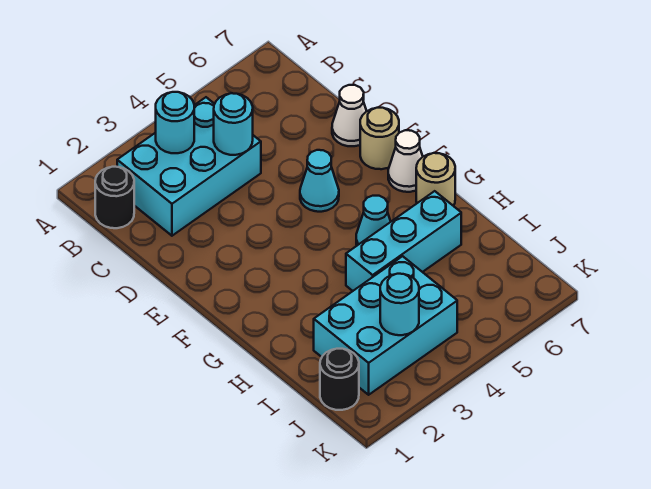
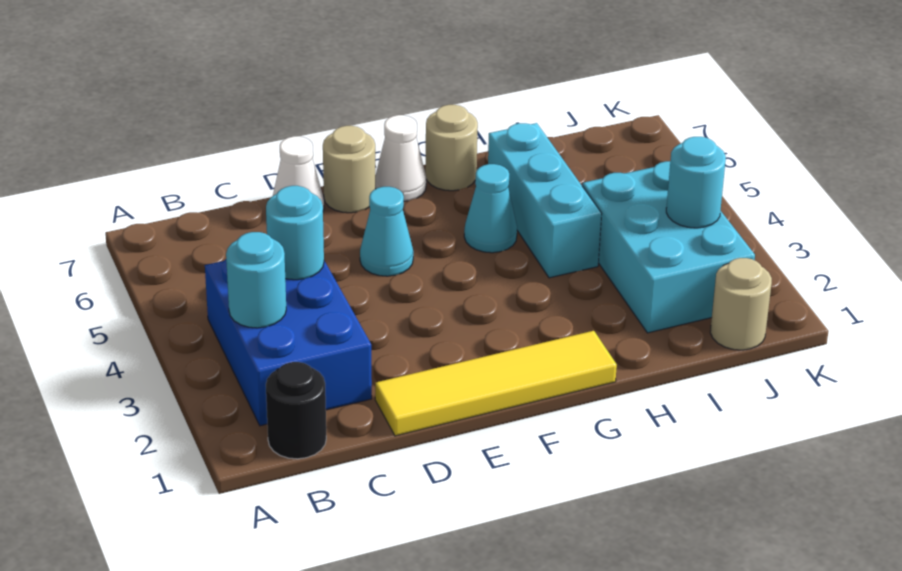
cyan 2x3 brick [117,97,261,236] -> blue 2x3 brick [205,259,372,426]
none -> yellow 1x4 tile [375,331,617,436]
black 1x1 round brick [320,349,359,410] -> tan 1x1 round brick [710,258,772,350]

